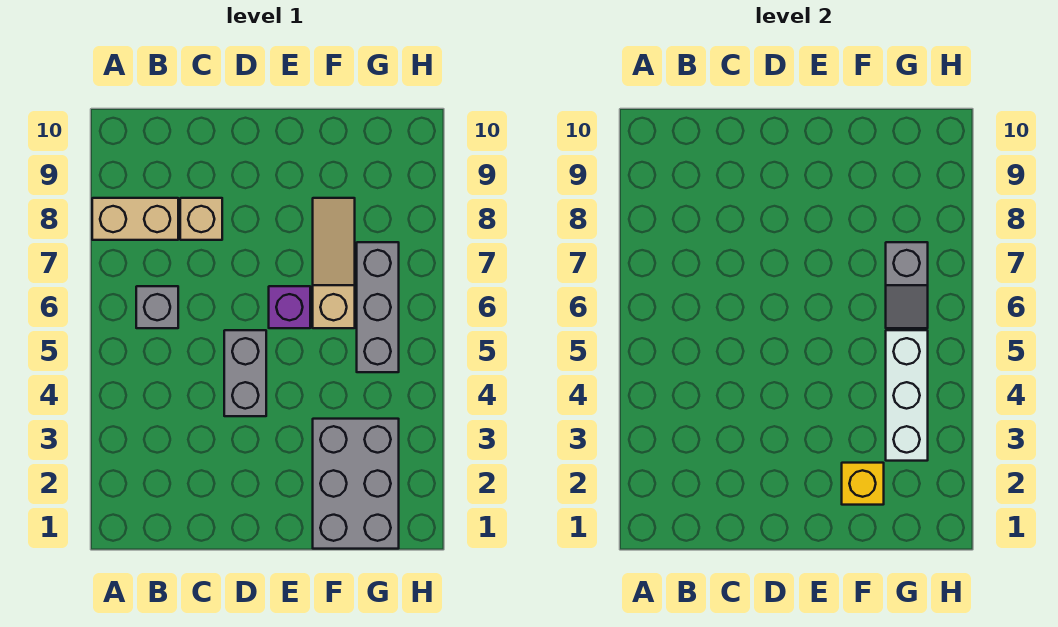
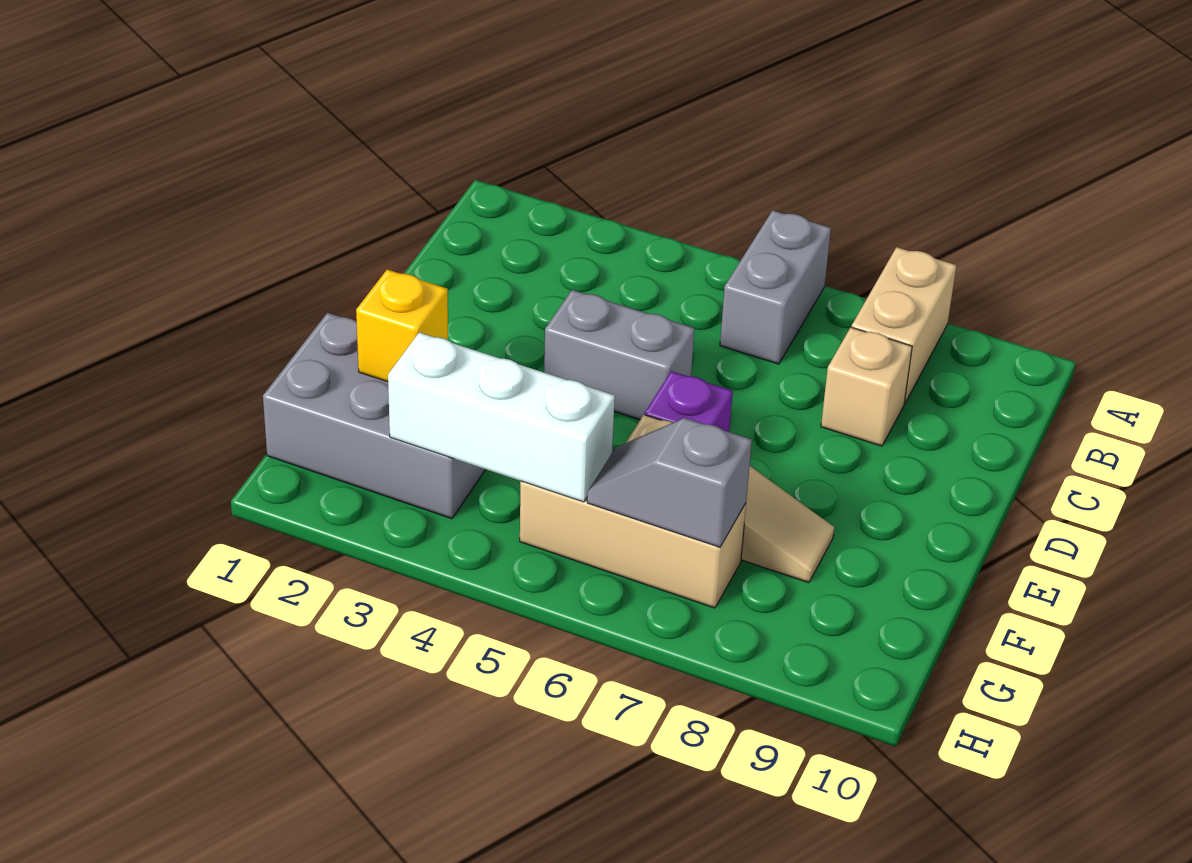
grey 1x1 brick [136,286,178,328] -> grey 1x2 brick [720,210,831,364]
grey 1x3 brick [357,242,399,372] -> tan 1x3 brick [520,481,746,608]

